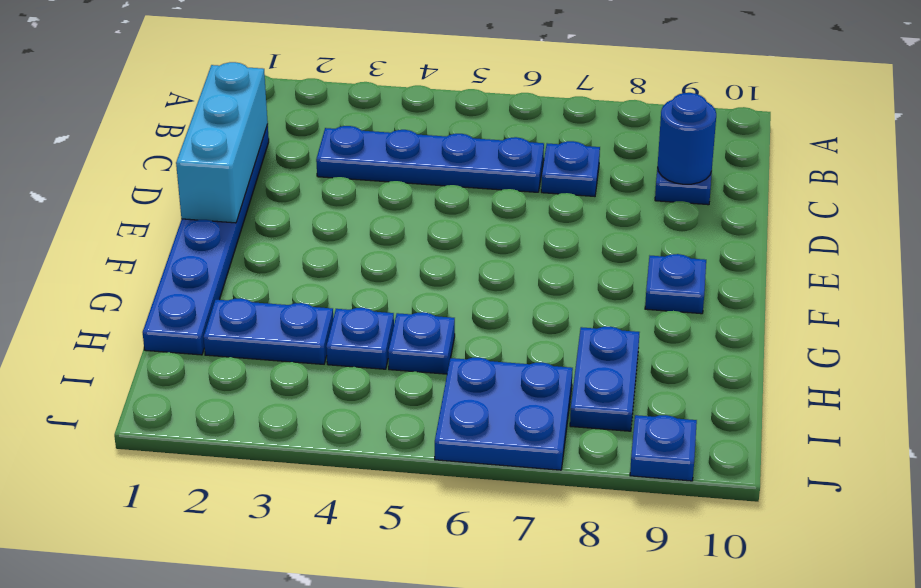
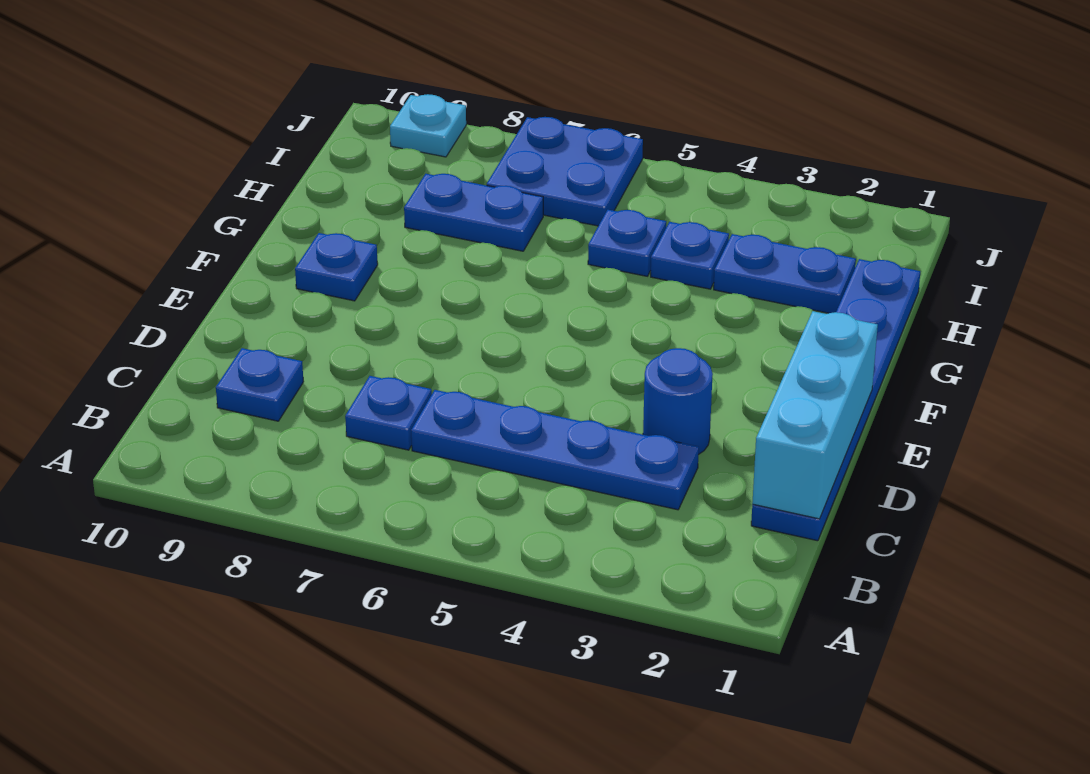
blue 1x1 round brick [658,93,716,184] -> blue 1x1 round brick moved to [643,348,713,455]
blue 1x2 plate [570,327,639,431] -> blue 1x2 plate turned to [404,174,543,251]
blue 1x1 plate [630,415,697,481] -> cyan 1x1 plate [390,94,466,157]

